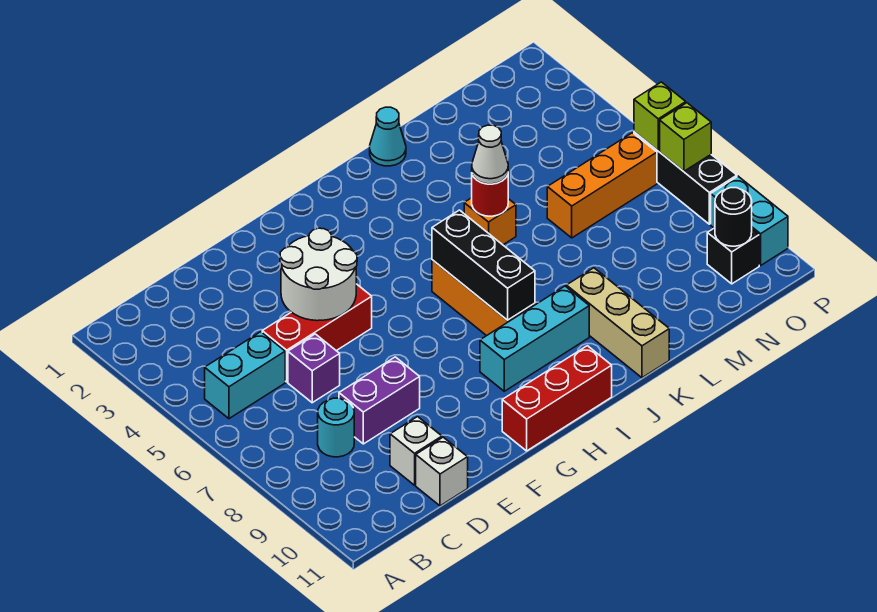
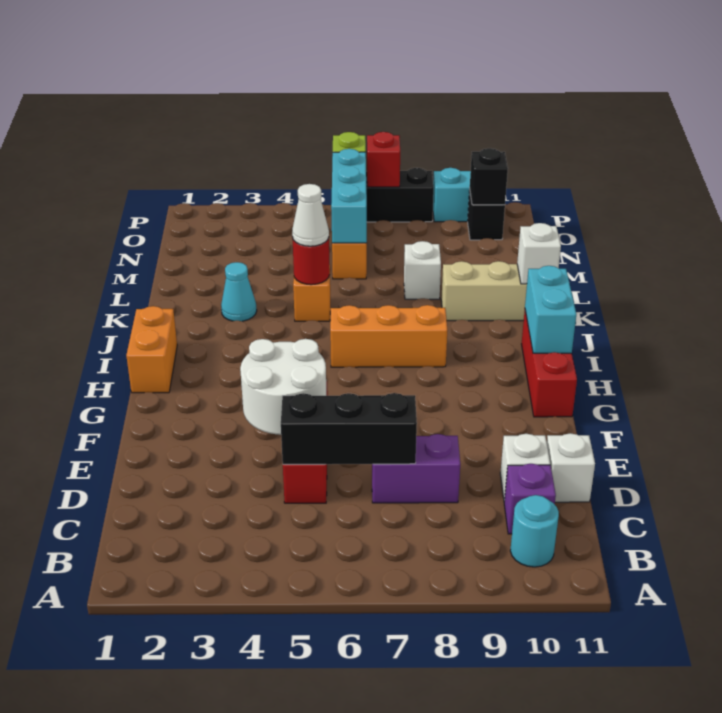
cyan 1x2 brick [205,332,285,419] -> cyan 1x2 brick moved to [525,266,576,353]
cyan 1x1 round brick [318,398,354,457] -> cyan 1x1 round brick moved to [510,495,559,567]
purple 1x1 brick [288,334,340,403] -> purple 1x1 brick moved to [504,464,556,534]
purple 1x2 brick [339,357,420,444] -> purple 1x2 brick turned to [372,434,460,503]
none -> orange 1x2 brick [126,306,177,393]
cyan 1x3 brick [480,286,589,391] -> cyan 1x3 brick moved to [331,149,367,243]
black 1x3 brick [432,210,535,320] -> black 1x3 brick moved to [281,393,417,465]
cyan 1x1 cone [370,107,406,166] -> cyan 1x1 cone moved to [221,262,257,321]
none -> white 1x1 brick [517,223,561,284]
none -> white 1x1 brick [404,241,441,299]
black 1x1 round brick [715,188,752,246] -> black 1x1 brick [470,148,508,205]
lime 1x1 brick [660,103,711,171] -> red 1x1 brick [367,132,400,187]

